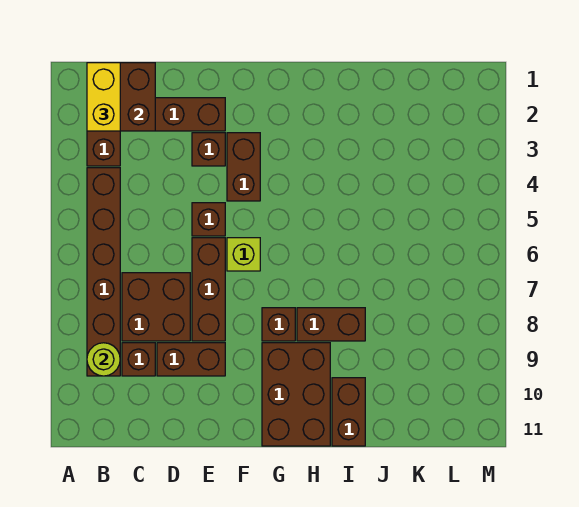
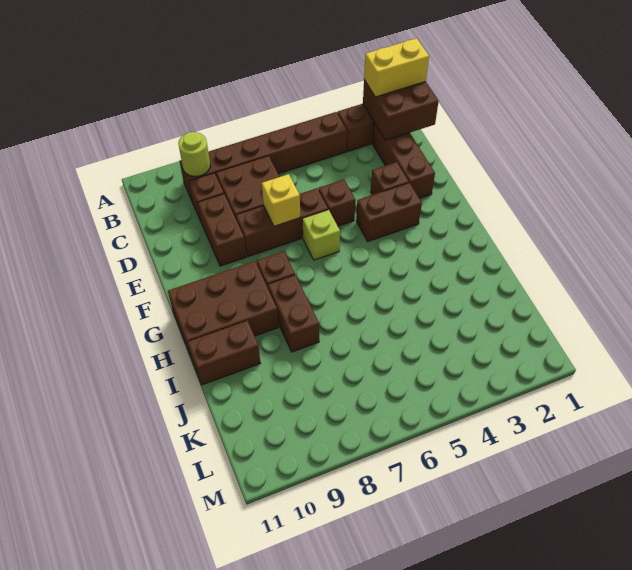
none -> yellow 1x1 brick [262,174,300,226]

